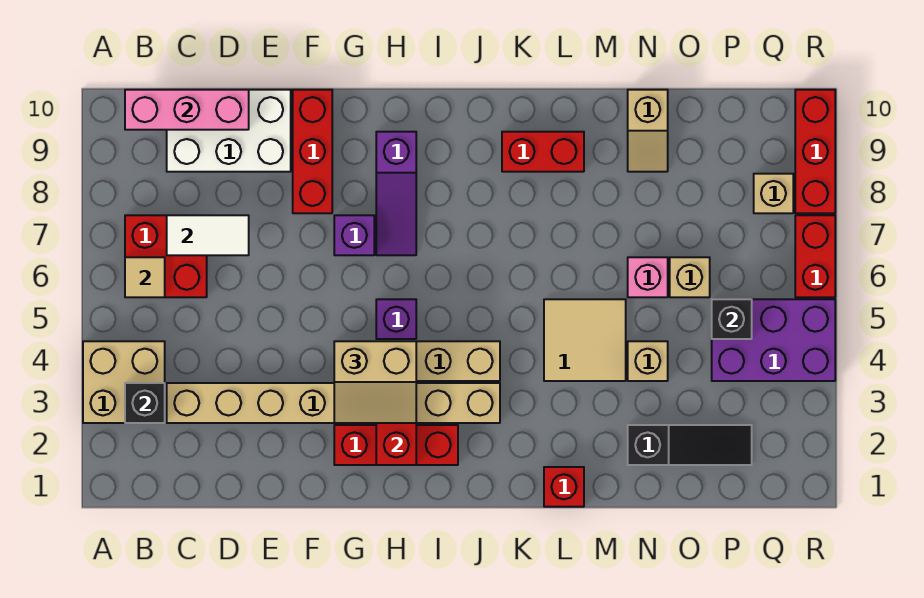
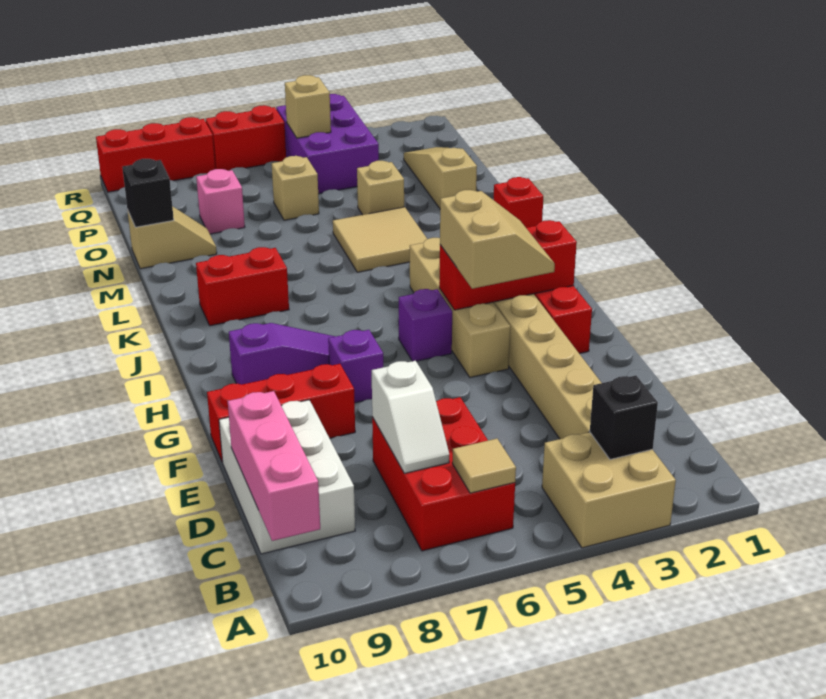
red 2x2 brick [125,215,207,297] -> red 2x3 brick [372,397,515,551]
white 1x2 tile [167,215,249,255] -> white 1x2 slope [372,361,449,473]
red 1x2 brick [502,132,584,172] -> red 1x2 brick turned to [196,247,289,326]
black 1x3 slope [628,425,752,465] -> tan 1x3 slope [404,147,477,208]
pink 1x1 brick [628,257,668,297] -> pink 1x1 brick moved to [196,169,245,234]
black 1x1 brick [712,299,752,339] -> black 1x1 brick moved to [122,159,174,227]
tan 1x1 brick [754,174,793,213] -> tan 1x1 brick moved to [285,75,331,138]

